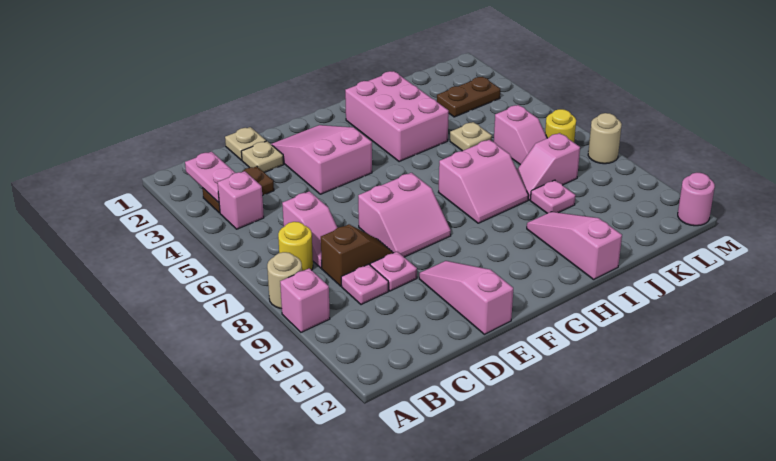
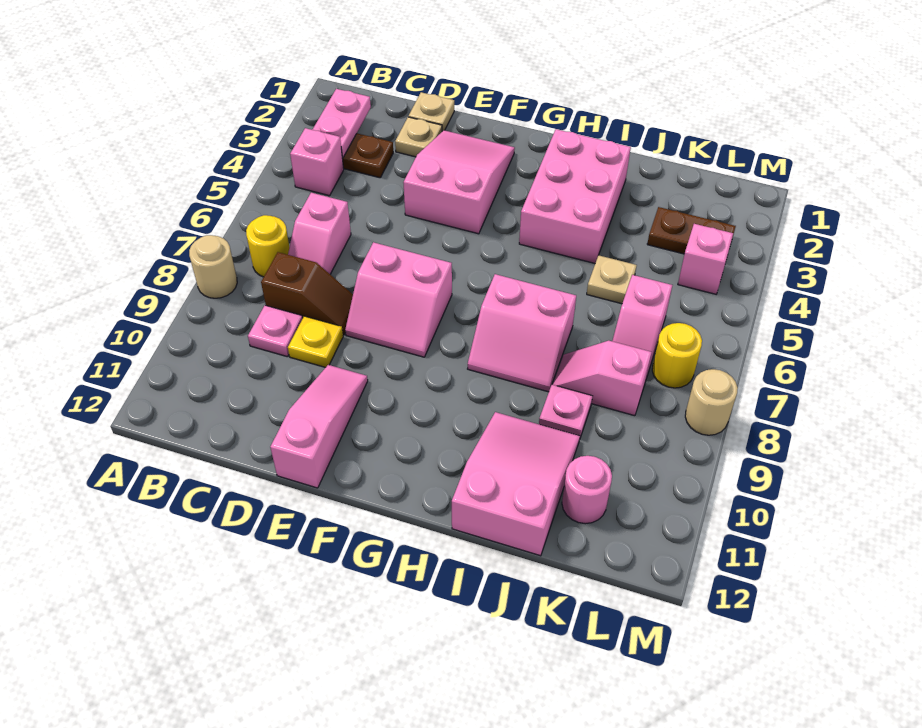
pink 1x1 brick [280,268,330,332] -> pink 1x1 brick moved to [678,224,733,294]
pink 1x1 plate [370,252,417,291] -> yellow 1x1 plate [288,316,343,367]
pink 1x3 slope [527,212,622,279] -> pink 2x3 slope [452,412,580,556]
pink 1x1 round brick [678,173,715,226] -> pink 1x1 round brick moved to [562,456,612,524]

